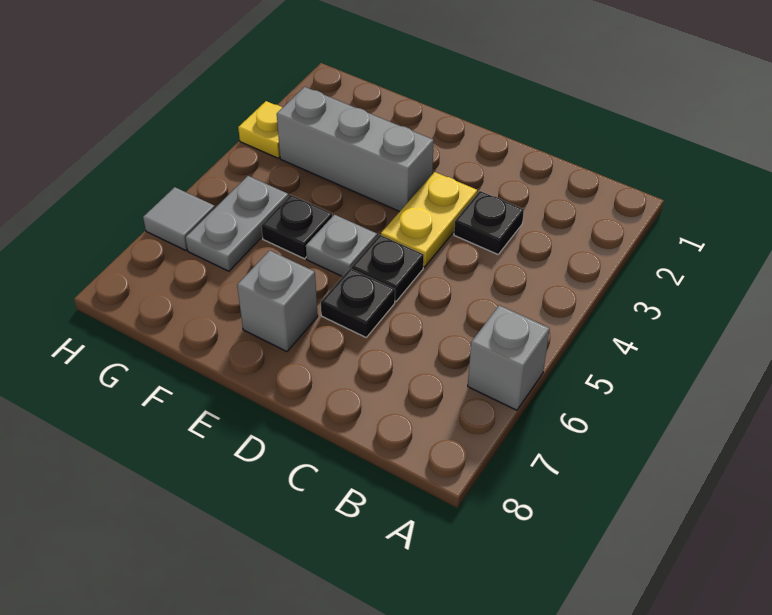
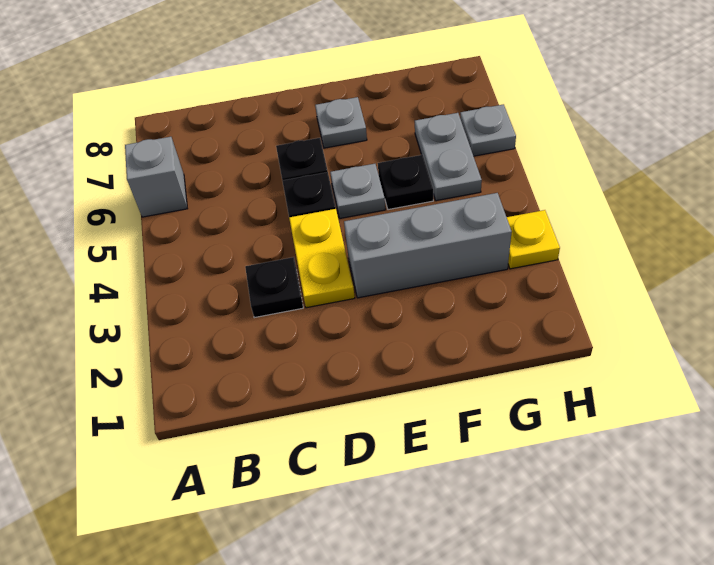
grey 1x1 brick [237,250,318,352] -> grey 1x1 plate [315,97,367,148]
grey 1x1 tile [143,187,215,251] -> grey 1x1 plate [460,104,516,156]

